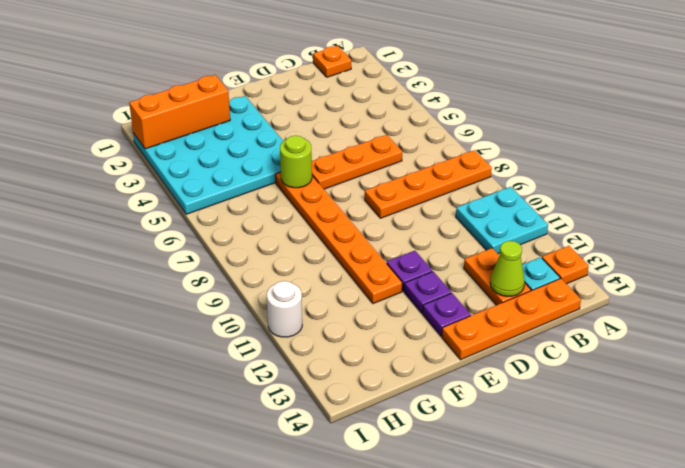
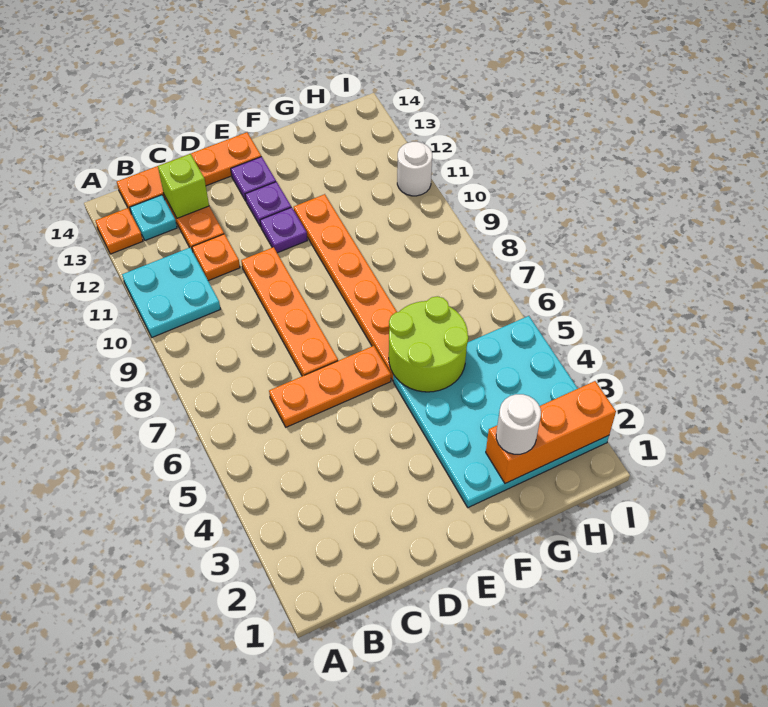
orange 1x4 plate [365,150,492,218] -> orange 1x4 plate turned to [241,247,338,376]
orange 1x1 plate [313,46,351,77] -> orange 1x1 plate moved to [192,234,240,281]
lime 1x1 cone [490,241,525,296] -> lime 1x1 brick [158,154,209,218]
lime 1x1 round brick [280,136,312,188] -> lime 2x2 round brick [389,296,468,392]
none -> white 1x1 round brick [496,394,541,454]

